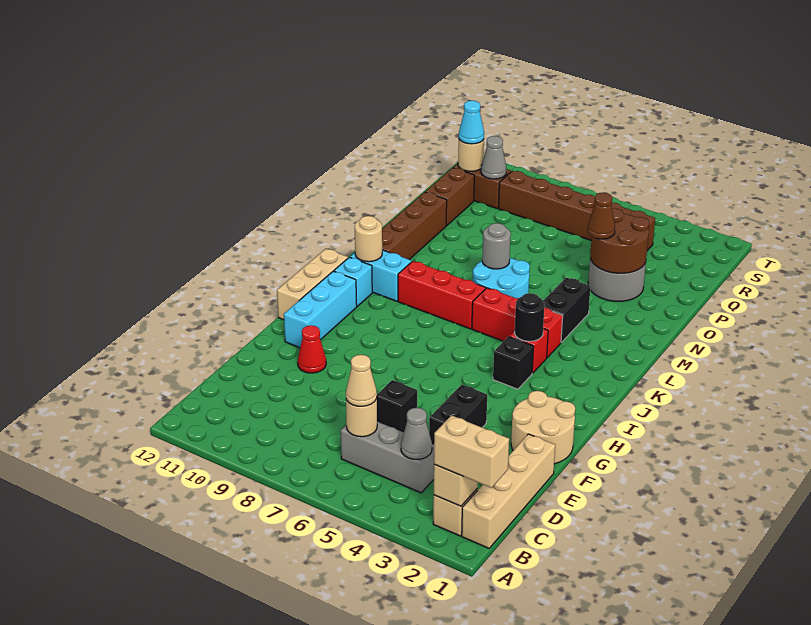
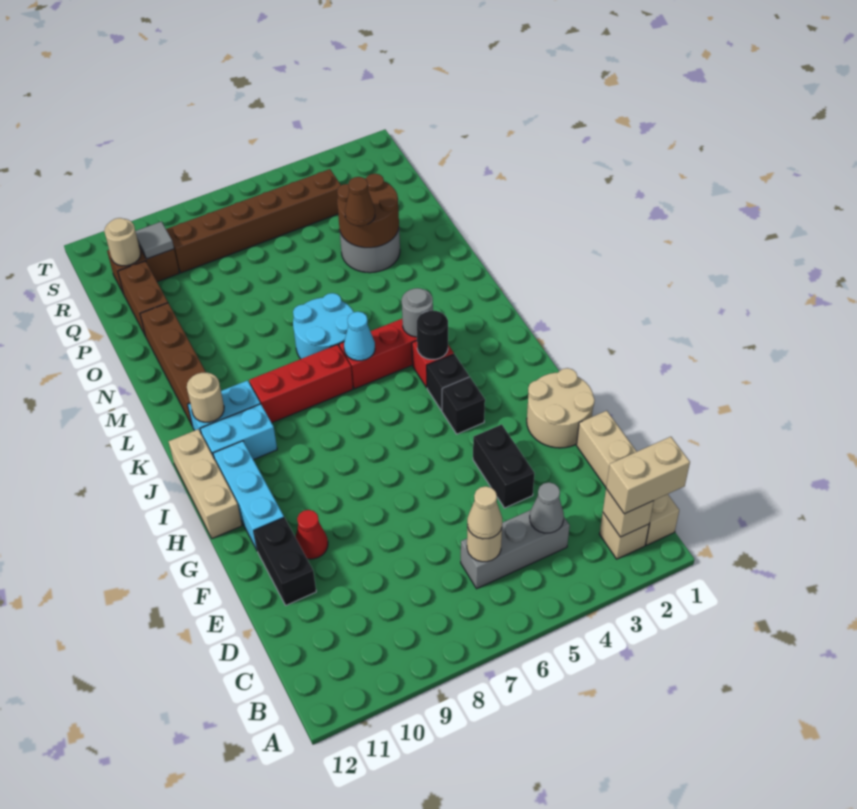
black 1x1 brick [377,380,417,432] -> black 1x1 brick moved to [442,377,485,434]
cyan 1x1 brick [334,257,372,306] -> cyan 1x2 brick [200,404,277,460]
black 1x2 brick [543,277,591,342] -> black 1x2 brick moved to [254,518,316,605]
grey 1x1 round brick [482,223,511,269] -> grey 1x1 round brick moved to [402,288,433,337]
grey 1x1 cone [481,136,506,179] -> grey 1x1 tile [136,221,174,259]
cyan 1x1 cone [459,101,484,144] -> cyan 1x1 cone moved to [344,312,375,361]

